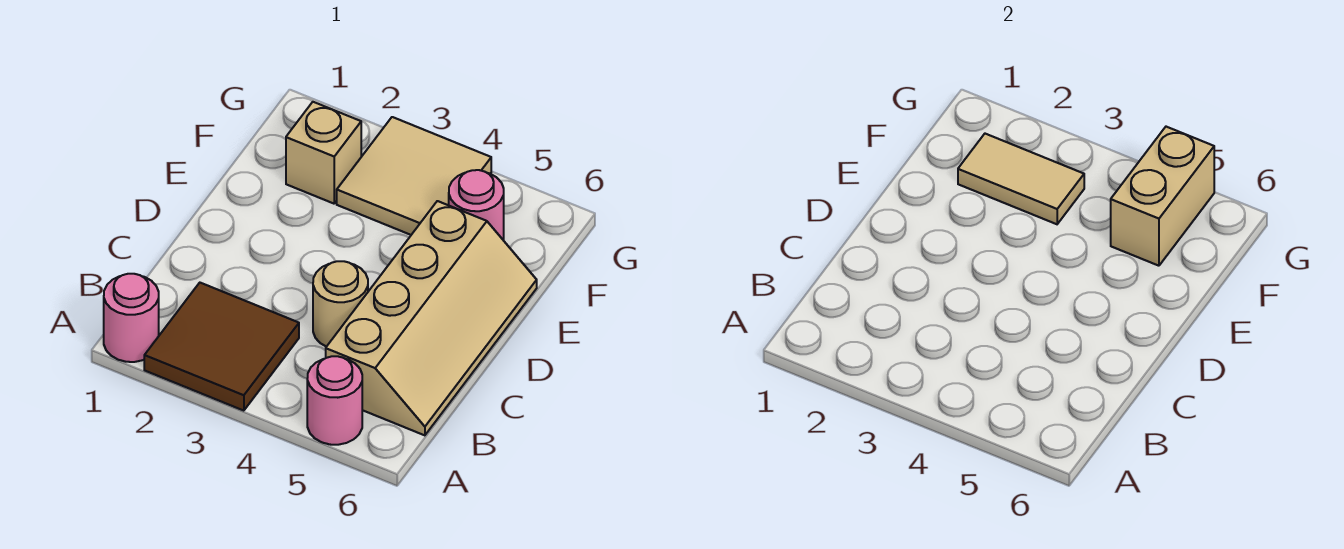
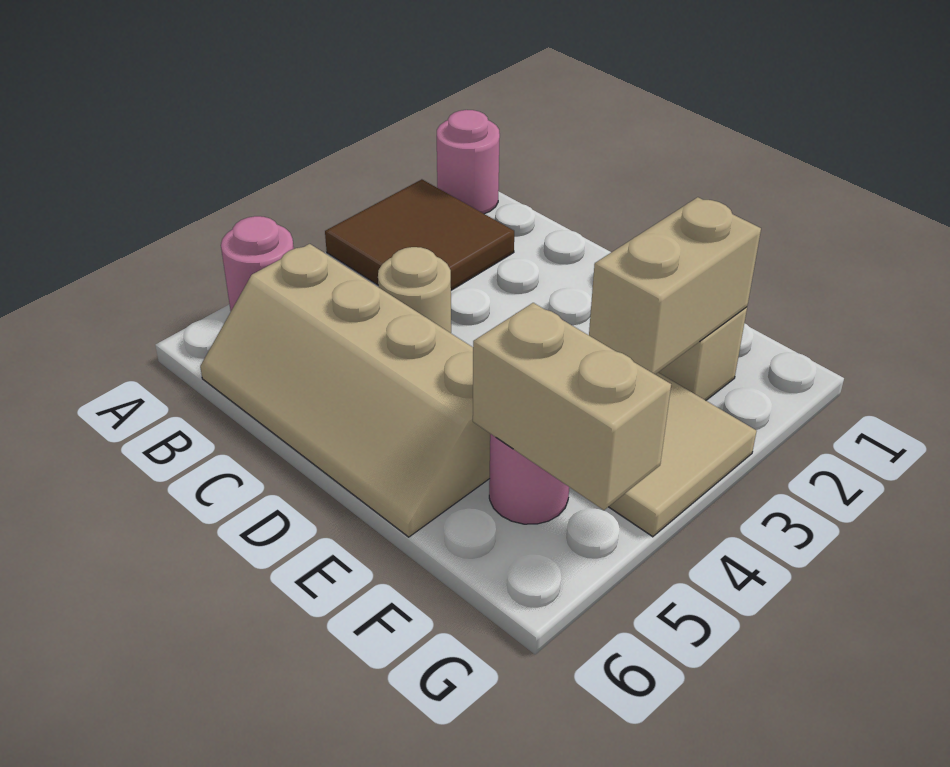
tan 1x2 tile [958,134,1084,224] -> tan 1x2 brick [589,197,761,374]

